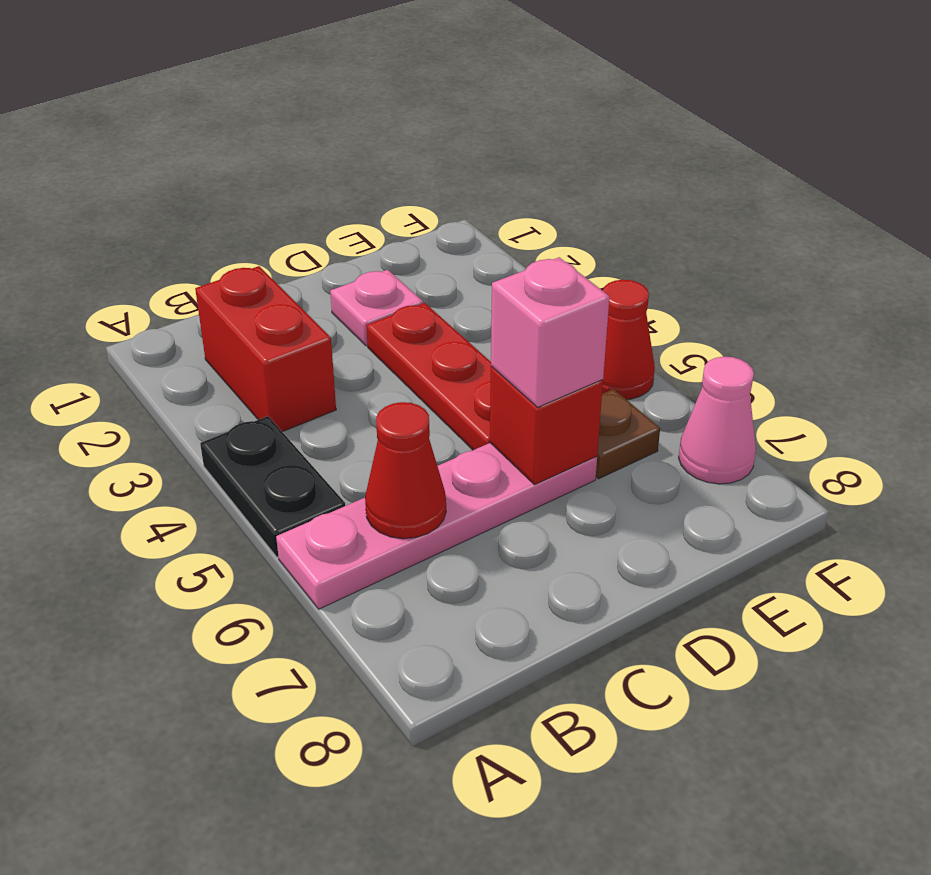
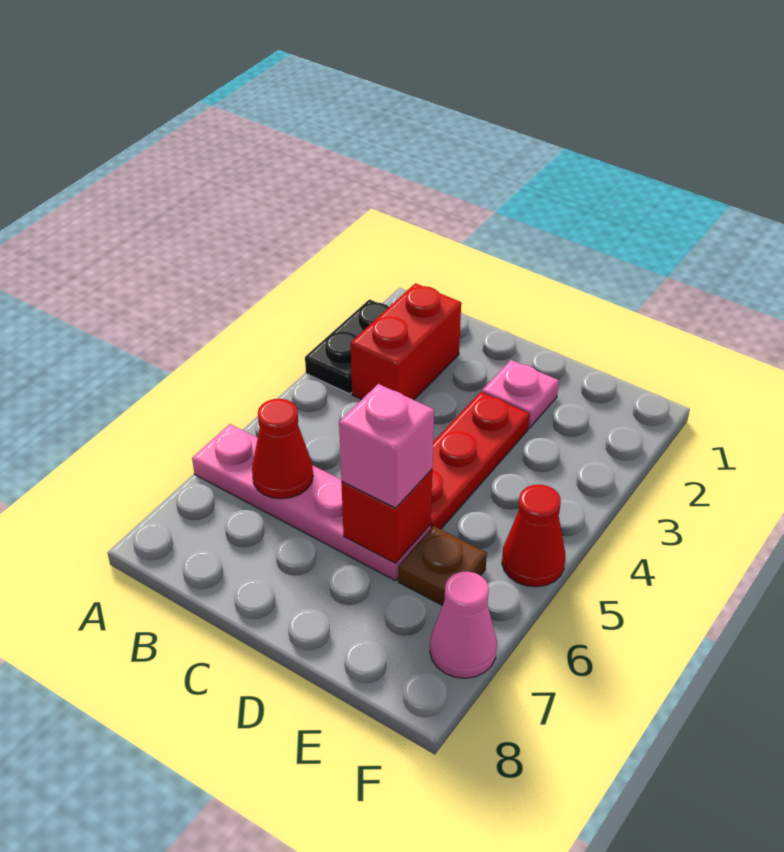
black 1x2 plate [200,416,345,557] -> black 1x2 plate moved to [305,299,389,394]

